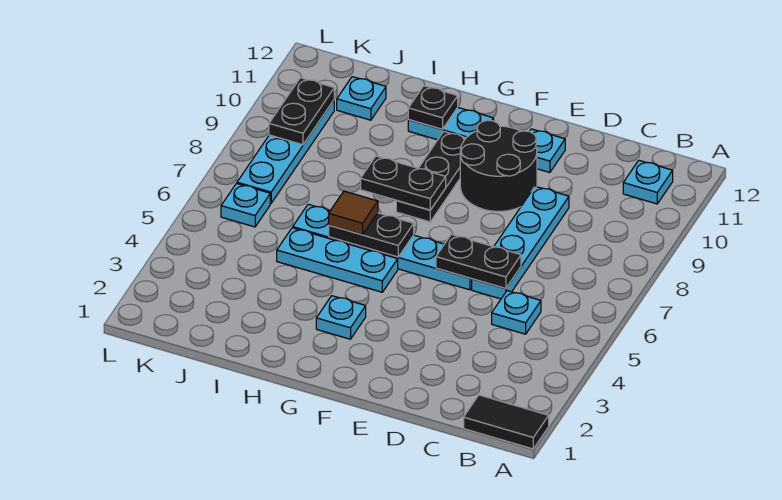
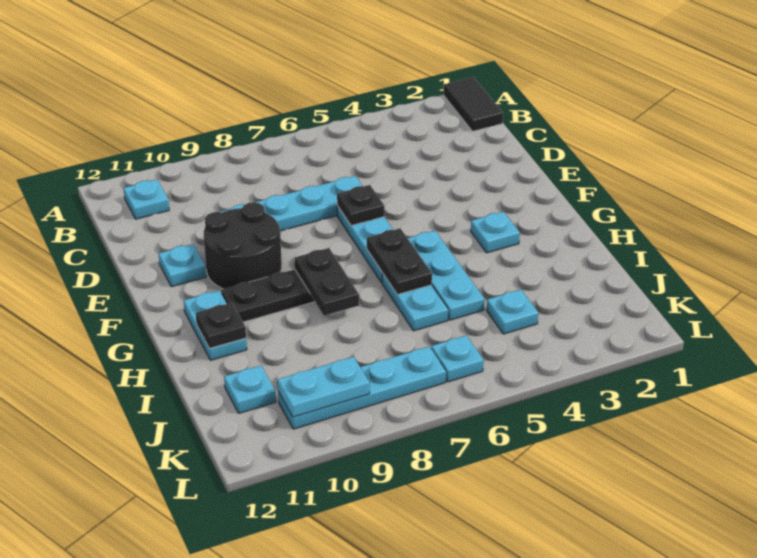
cyan 1x1 plate [492,291,541,334] -> cyan 1x1 plate moved to [487,290,538,334]
black 1x2 plate [436,234,521,289] -> black 1x1 plate [337,185,384,226]
brown 1x1 tile [329,191,378,235] -> none
black 1x2 plate [269,78,334,145] -> cyan 1x2 plate [278,357,370,417]

